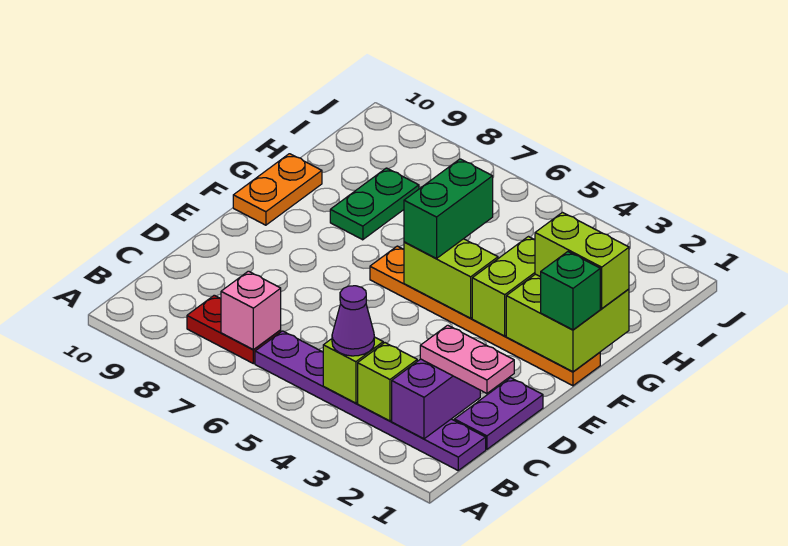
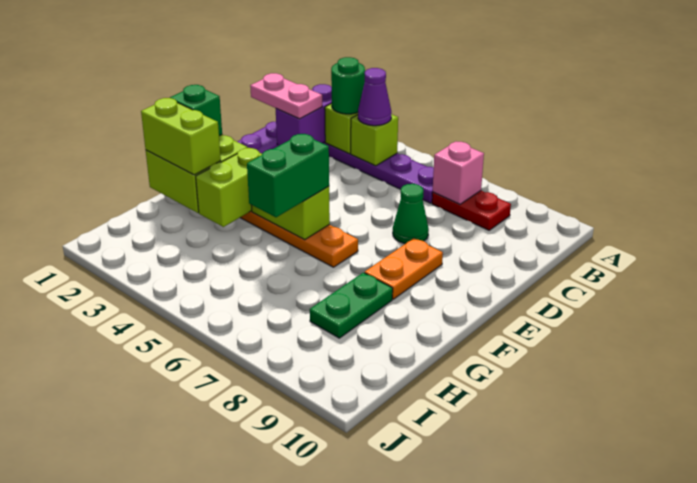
none -> green 1x1 round brick [331,57,365,114]
none -> green 1x1 cone [393,184,429,244]
orange 1x2 plate [233,154,322,225] -> orange 1x2 plate moved to [365,238,443,299]

